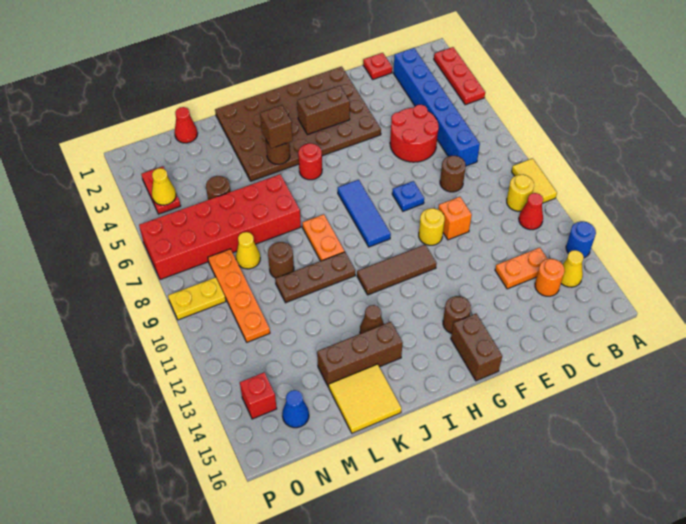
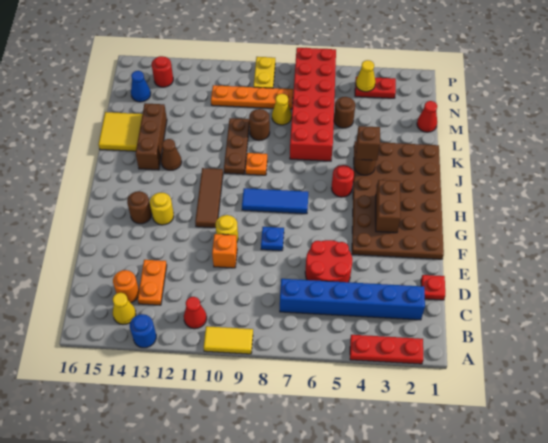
yellow 1x1 round brick [507,175,534,211] -> yellow 1x1 round brick moved to [150,193,174,225]
brown 1x1 round brick [440,156,466,192] -> none
brown 1x2 brick [451,314,502,381] -> none
orange 1x2 plate [302,214,345,261] -> orange 1x1 plate [245,153,267,175]
red 1x1 brick [240,372,277,419] -> red 1x1 round brick [152,56,173,87]

